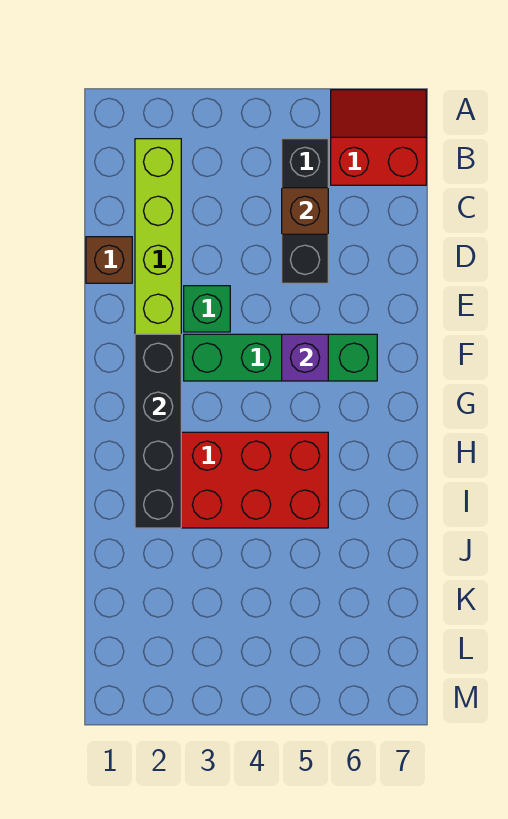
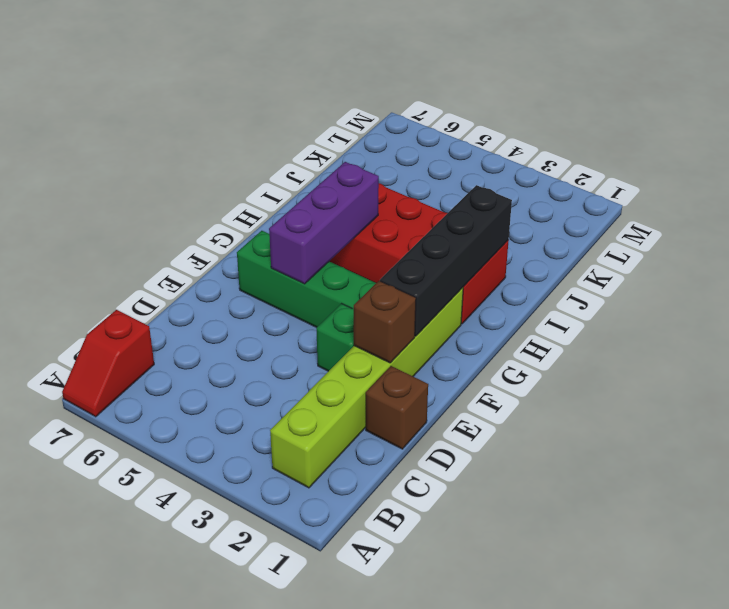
red 2x2 slope [331,90,426,185] -> red 1x2 slope [62,310,154,417]
black 1x3 brick [282,139,328,283] -> none
brown 1x1 brick [282,188,328,234] -> brown 1x1 brick moved to [354,281,416,363]
purple 1x1 brick [282,334,328,381] -> purple 1x3 brick [269,162,379,284]

